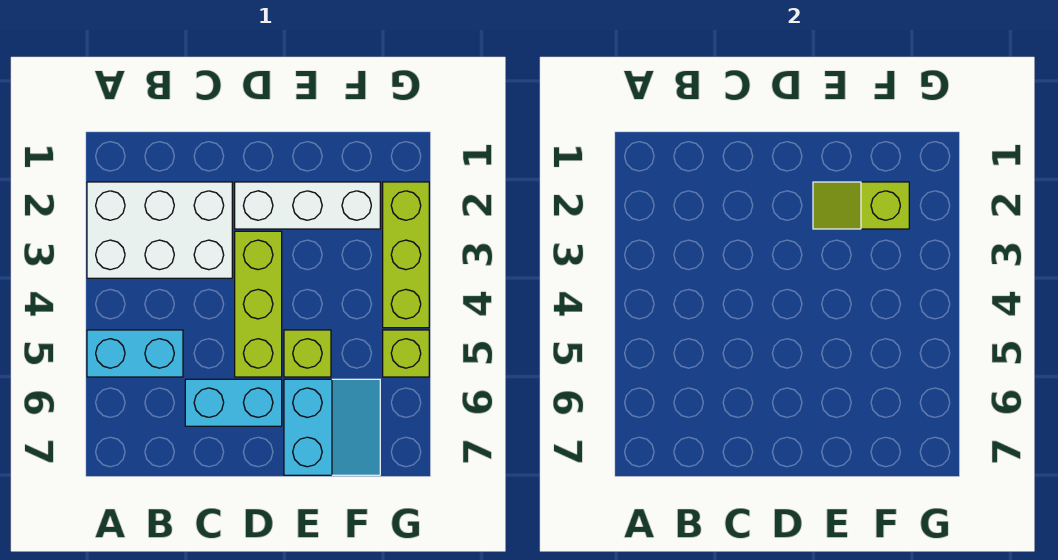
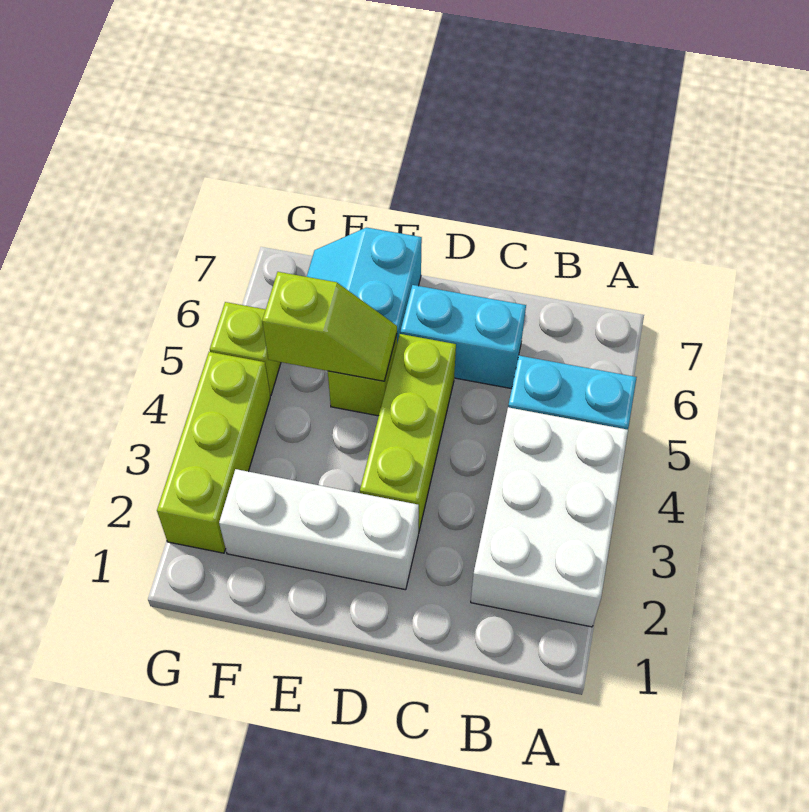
white 2x3 brick [87,182,232,278] -> white 2x3 brick turned to [471,407,628,627]
lime 1x2 slope [813,182,909,229] -> lime 1x2 slope moved to [262,272,397,381]

